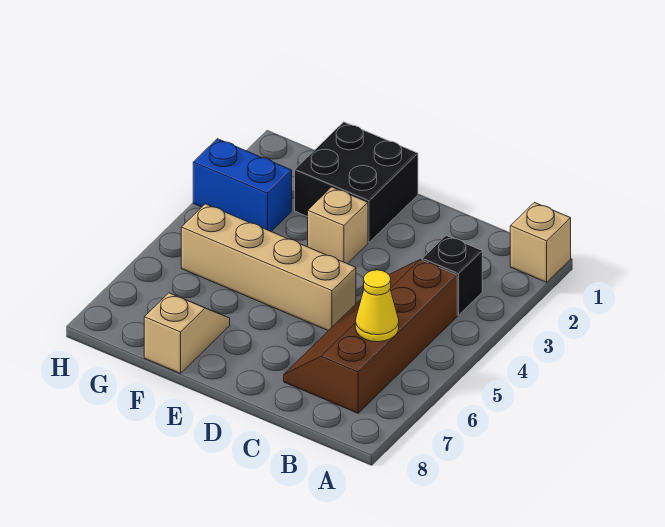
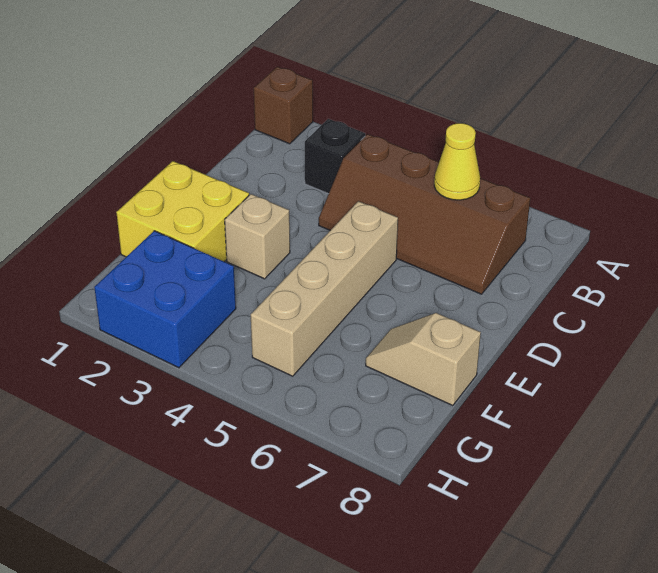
tan 1x1 brick [510,203,571,282] -> brown 1x1 brick [254,67,313,144]
black 2x2 brick [295,122,418,242] -> yellow 2x2 brick [116,161,249,262]
blue 1x2 brick [193,139,292,231] -> blue 2x2 brick [94,231,236,368]

